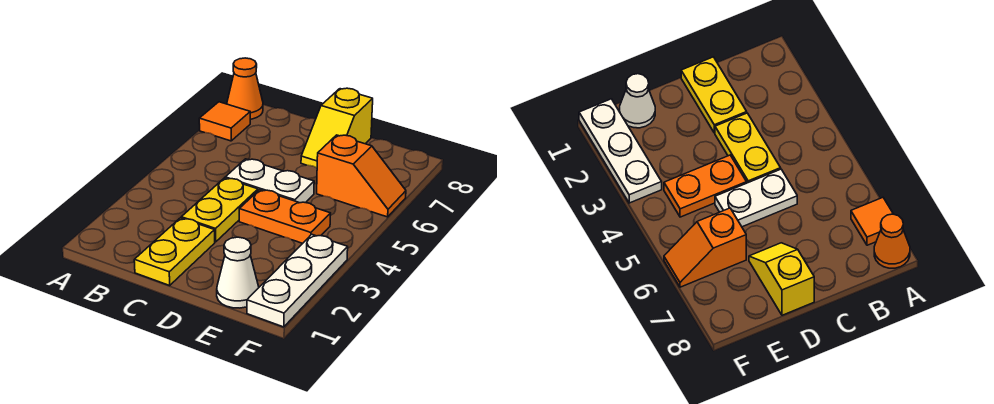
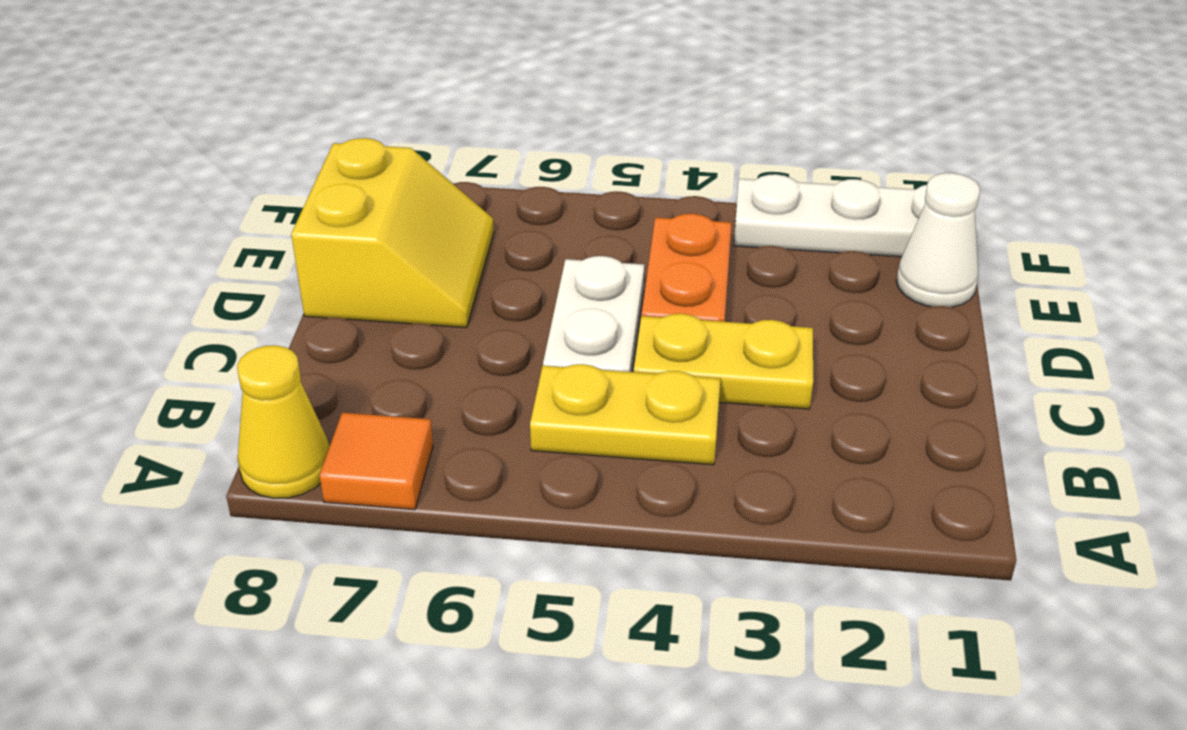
orange 1x1 cone [227,58,263,119] -> yellow 1x1 cone [237,345,330,498]
yellow 1x2 plate [134,218,215,285] -> yellow 1x2 plate moved to [530,364,720,465]
yellow 1x2 slope [301,88,373,168] -> yellow 2x2 slope [291,138,494,328]
orange 1x2 slope [317,135,406,217] -> none

